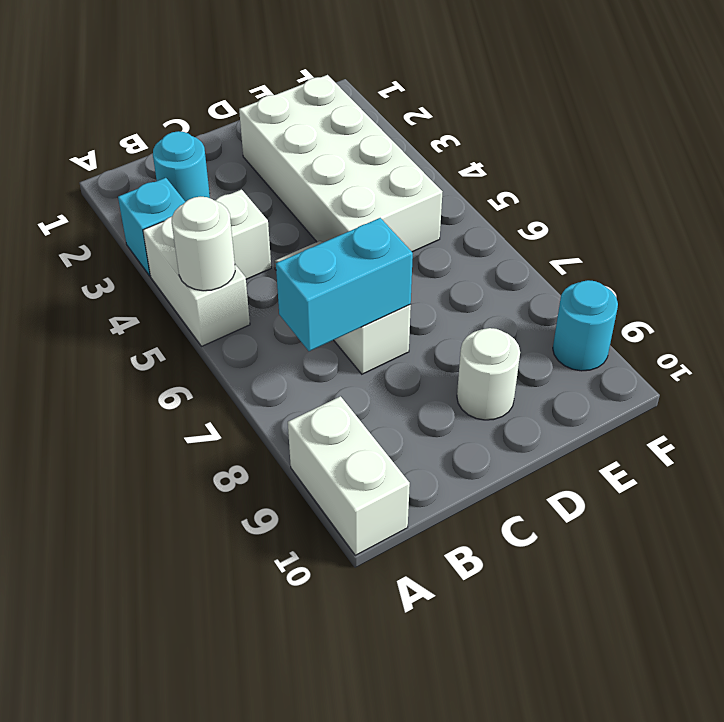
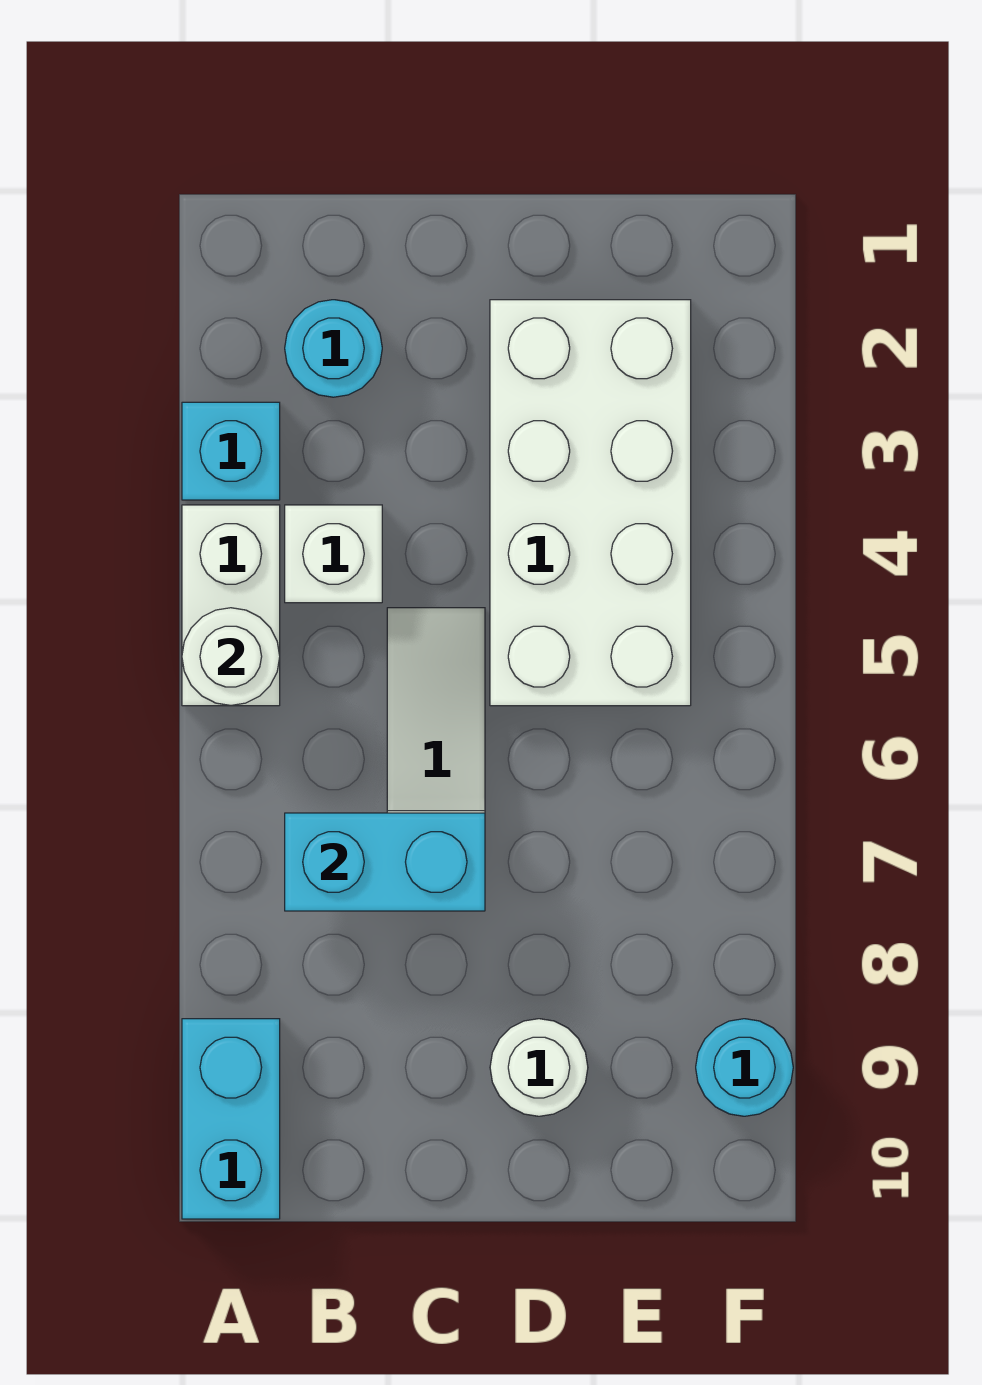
white 1x2 brick [288,396,410,555] -> cyan 1x2 brick [182,1019,280,1219]

